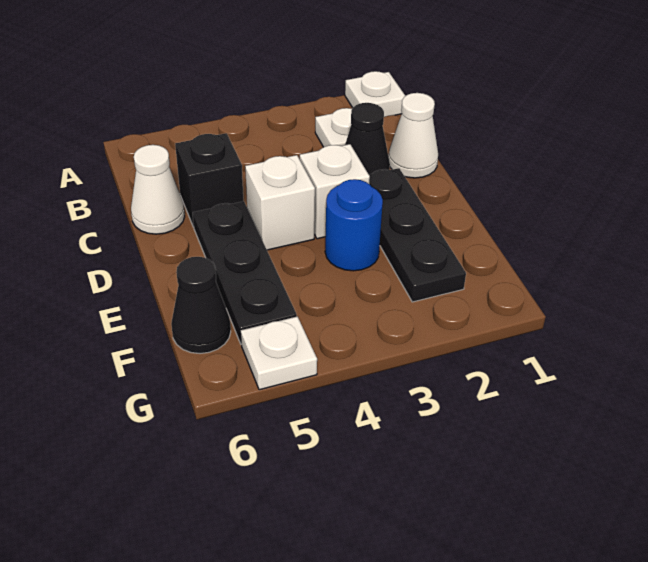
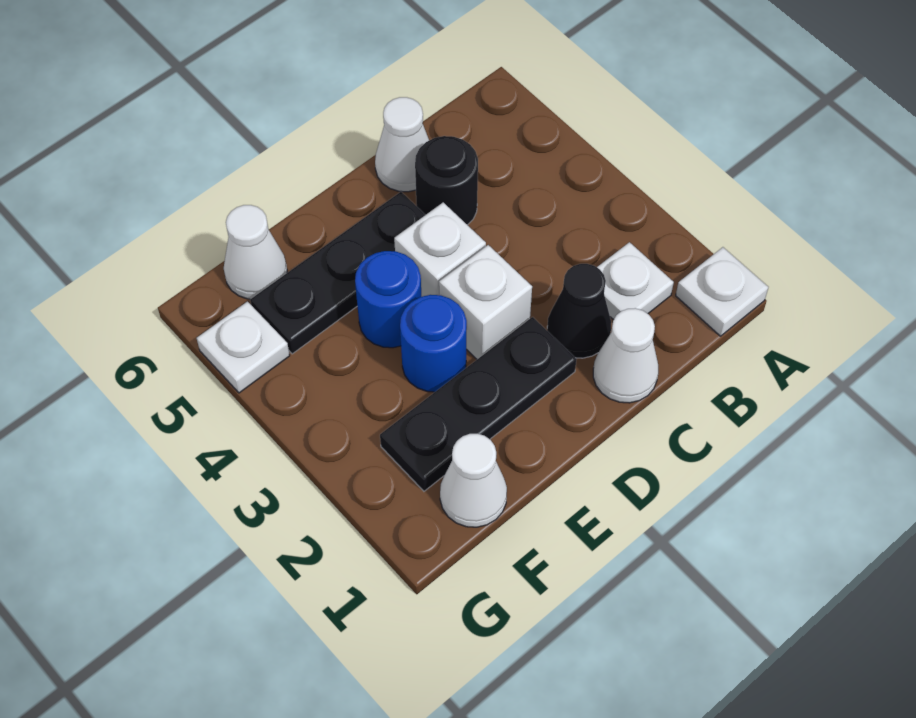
black 1x1 brick [175,133,243,227] -> black 1x1 round brick [415,136,478,225]
none -> blue 1x1 round brick [355,251,421,348]
none -> white 1x1 cone [440,434,507,527]
black 1x1 cone [171,257,231,353] -> white 1x1 cone [224,205,287,299]

